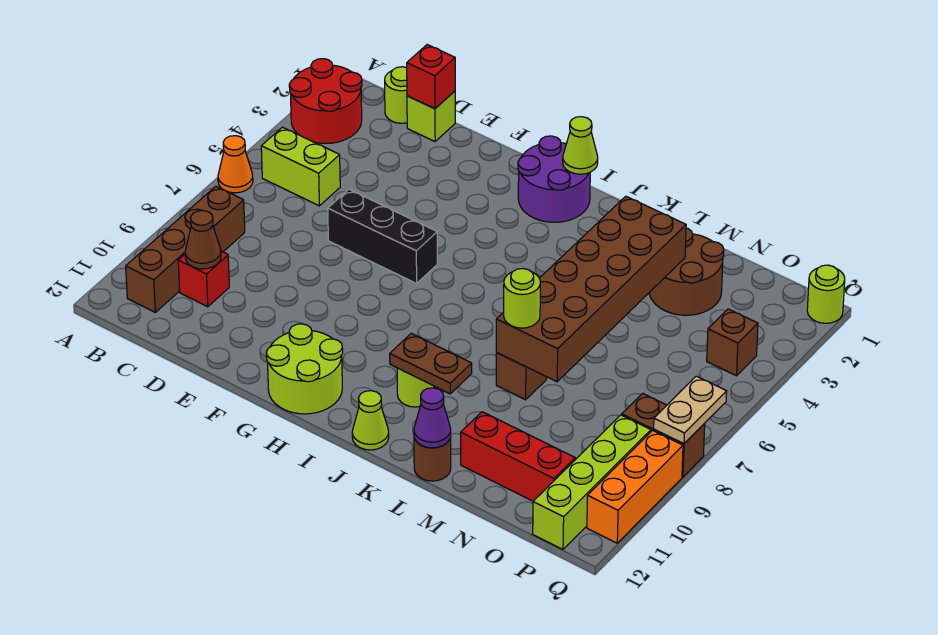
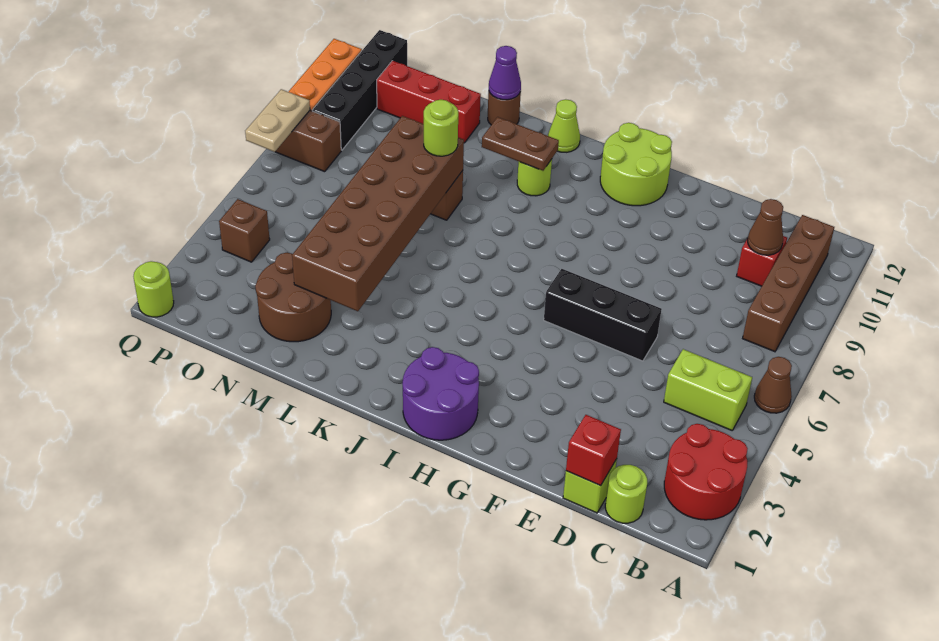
orange 1x1 cone [218,136,253,193] -> brown 1x1 cone [754,357,792,413]
lime 1x1 cone [563,117,598,174] -> none
lime 1x4 brick [533,415,651,549] -> black 1x4 brick [312,30,407,150]

